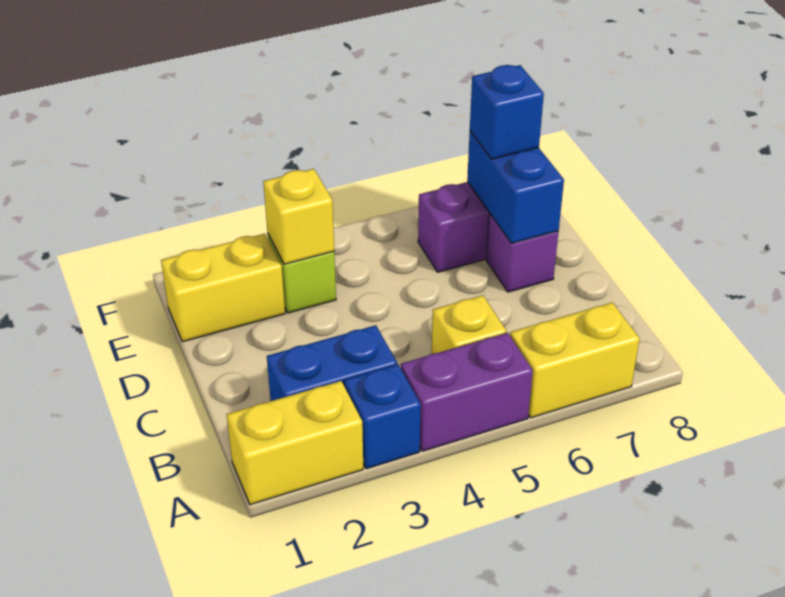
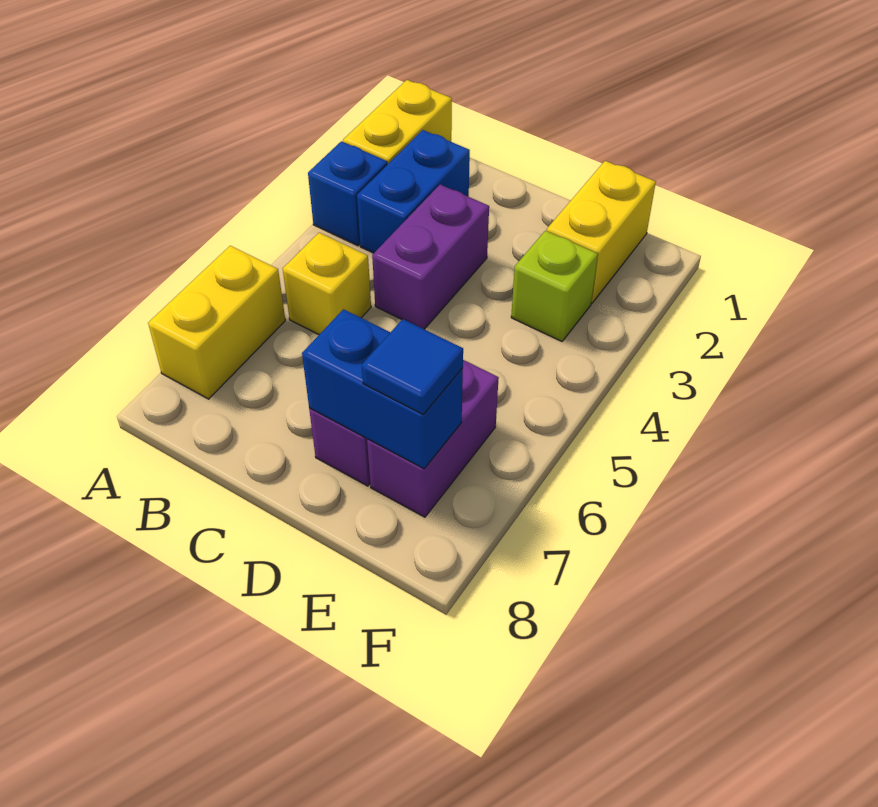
purple 1x2 brick [401,333,533,451] -> purple 1x2 brick moved to [372,185,489,329]
yellow 1x1 brick [263,169,334,264] -> none
blue 1x1 brick [470,65,544,159] -> blue 1x1 tile [362,319,463,414]

